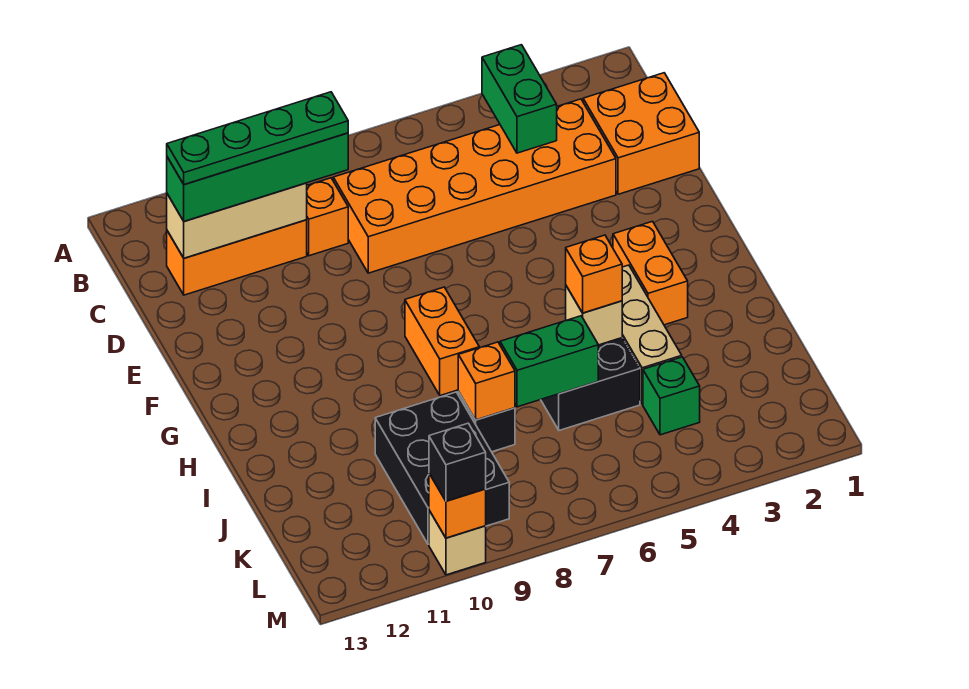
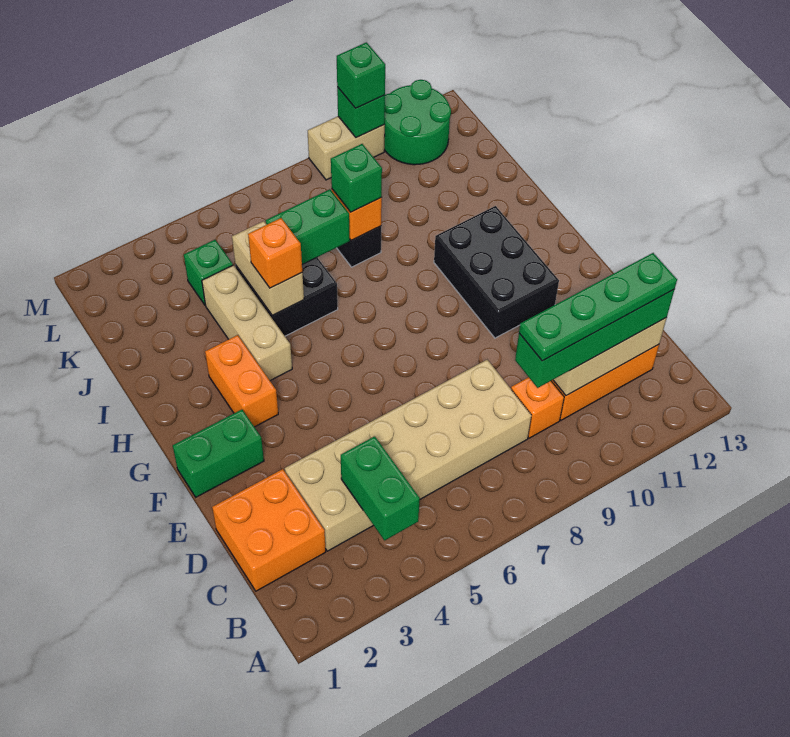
orange 2x6 brick [333,99,616,273] -> tan 2x6 brick [285,360,532,551]
none -> green 1x2 brick [173,410,264,497]
orange 1x2 brick [405,287,479,396] -> none
tan 1x1 brick [566,286,622,345] -> tan 1x2 brick [232,221,304,315]
none -> green 1x1 brick [331,144,382,212]
black 2x3 brick [375,392,509,544] -> black 2x3 brick moved to [434,206,559,338]
none -> green 2x2 round brick [384,80,451,165]
tan 1x1 brick [429,510,486,575] -> tan 1x2 brick [308,116,385,180]
orange 1x1 brick [429,474,486,538] -> green 1x1 brick [337,87,385,138]
black 1x1 brick [429,423,486,501] -> green 1x1 brick [337,42,385,108]

